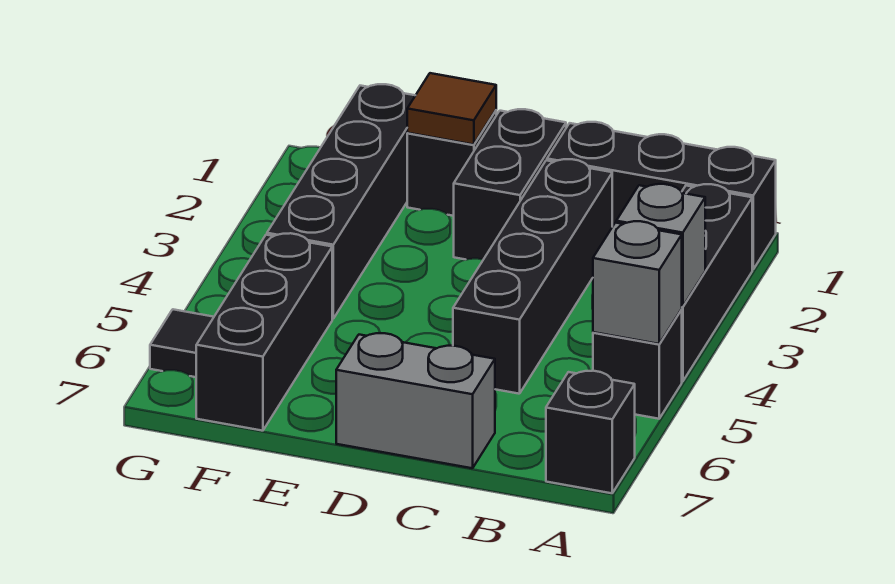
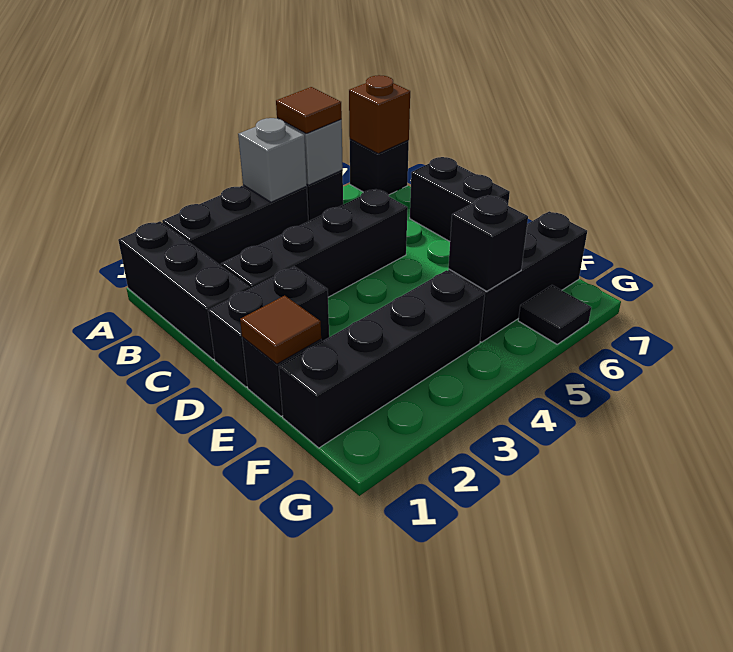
none -> brown 1x1 tile [276,87,342,134]
none -> brown 1x1 brick [349,75,410,154]
grey 1x2 brick [336,333,495,468] -> black 1x2 brick [410,157,510,242]
none -> black 1x1 brick [448,195,528,291]

